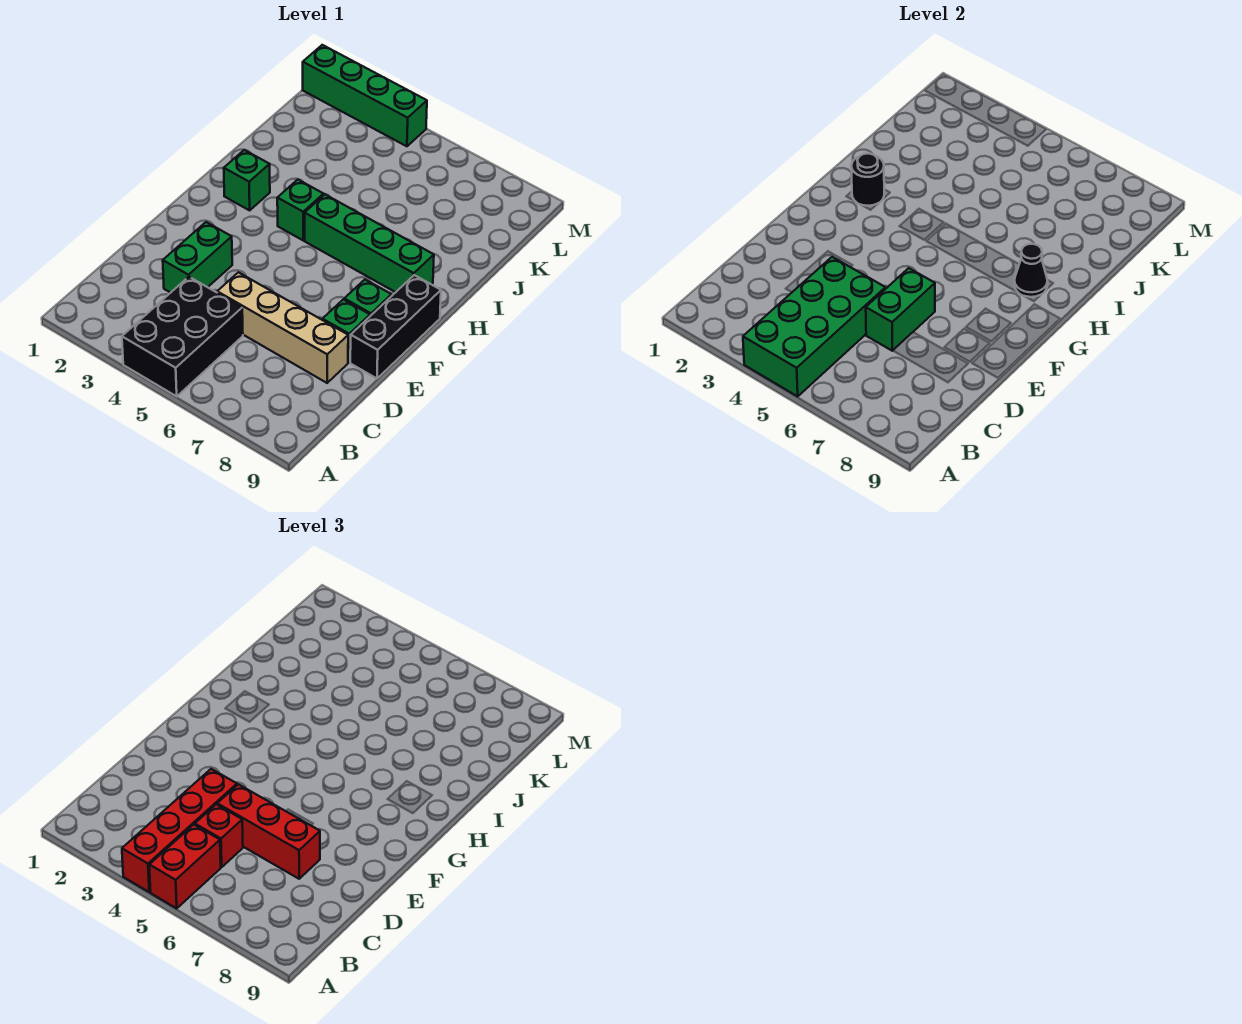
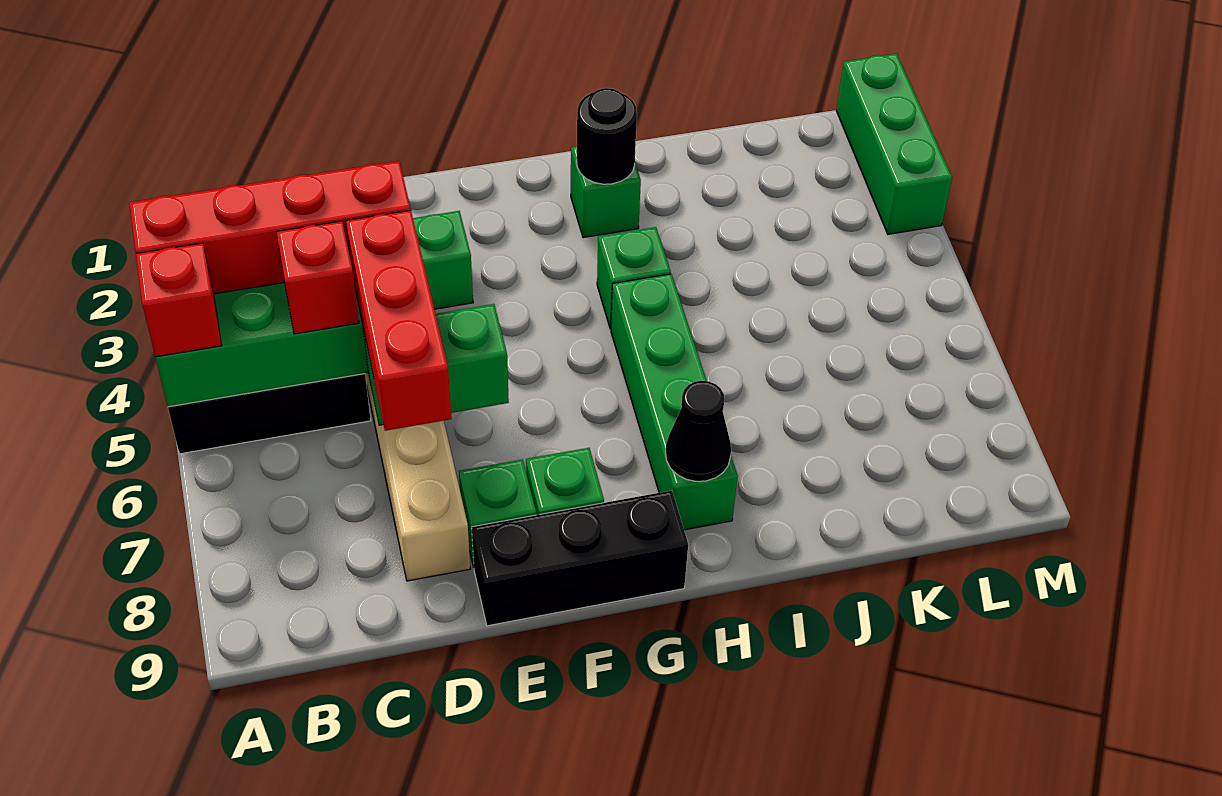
red 1x2 brick [149,825,221,908] -> red 1x1 brick [136,243,222,357]
green 1x4 brick [303,45,427,146] -> green 1x3 brick [837,54,952,234]

